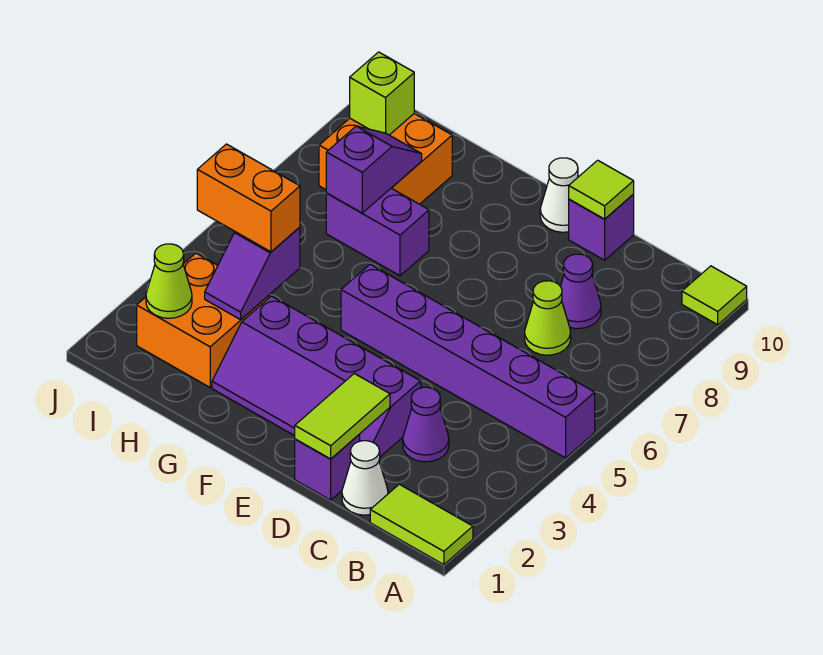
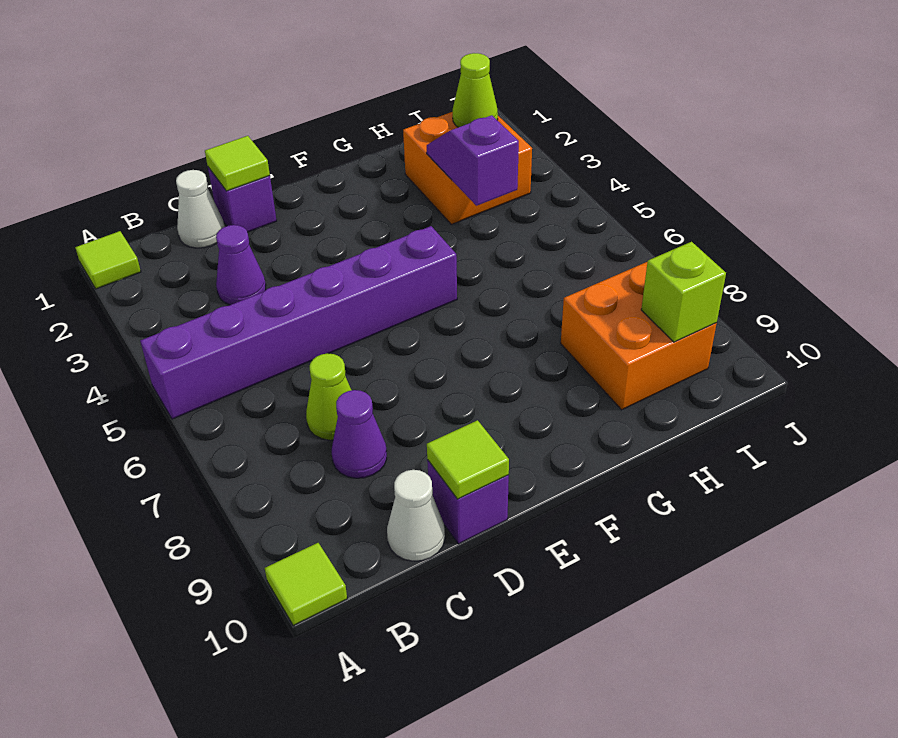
lime 1x2 tile [370,484,473,565] -> lime 1x1 tile [75,231,141,289]
lime 1x2 tile [295,374,390,459] -> lime 1x1 tile [205,136,270,191]
purple 2x4 slope [212,296,421,457] -> none
white 1x1 cone [540,158,578,232] -> white 1x1 cone moved to [387,470,445,561]
purple 1x2 brick [326,188,429,276] -> none
orange 1x2 brick [197,144,300,252] -> none
purple 1x2 slope [326,126,422,213] -> none

